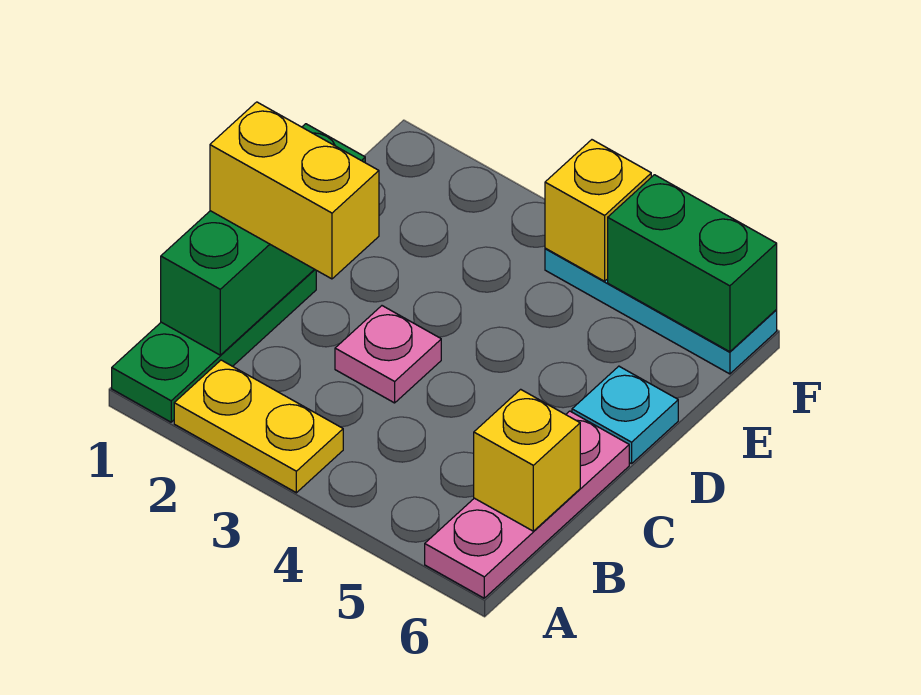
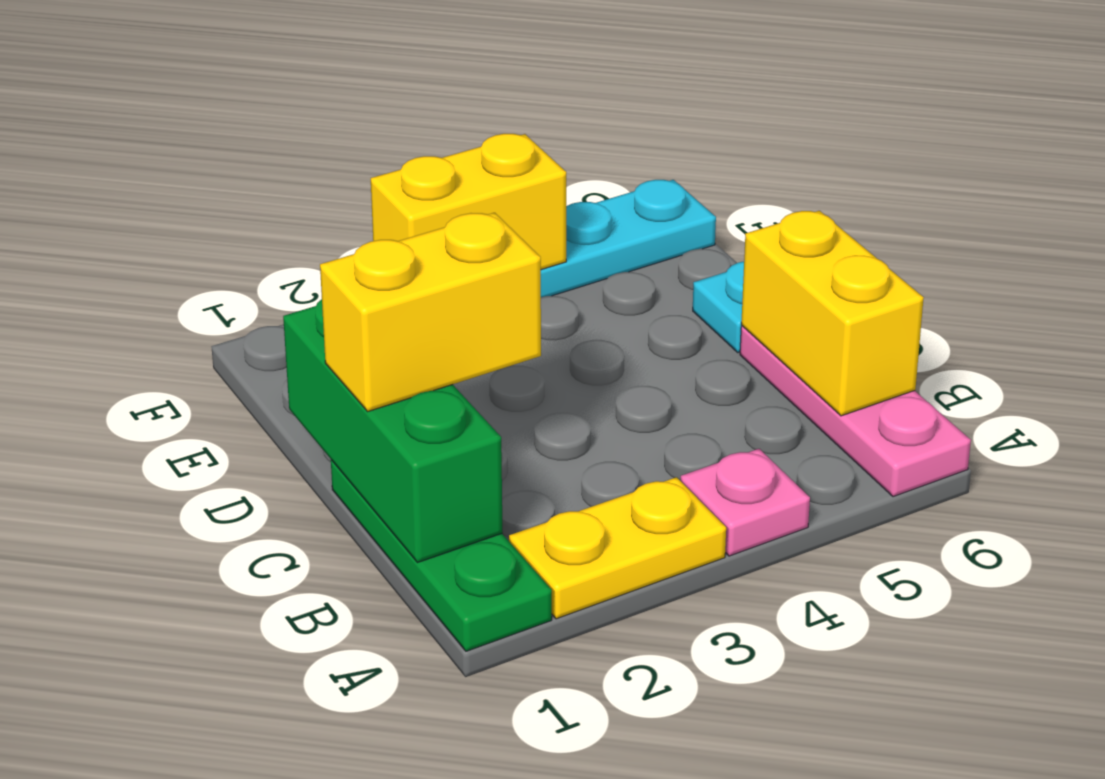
yellow 1x1 brick [474,389,580,531] -> yellow 1x2 brick [741,211,924,416]
pink 1x1 plate [335,306,441,403] -> pink 1x1 plate moved to [681,449,810,556]
yellow 1x1 brick [545,140,651,281] -> yellow 1x2 brick [371,134,566,270]
green 1x2 brick [608,175,777,352] -> none

